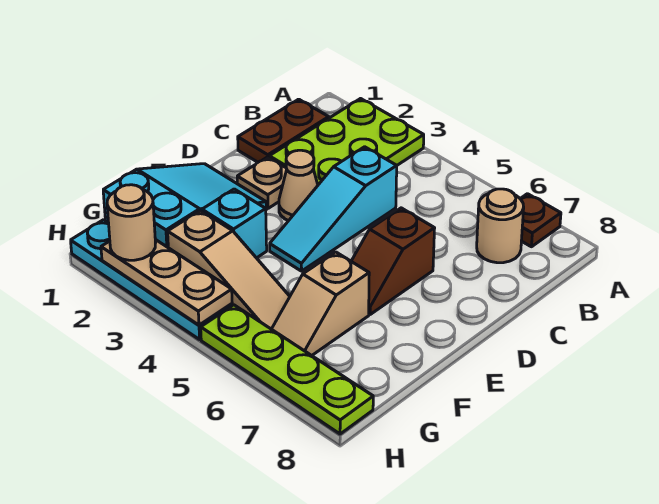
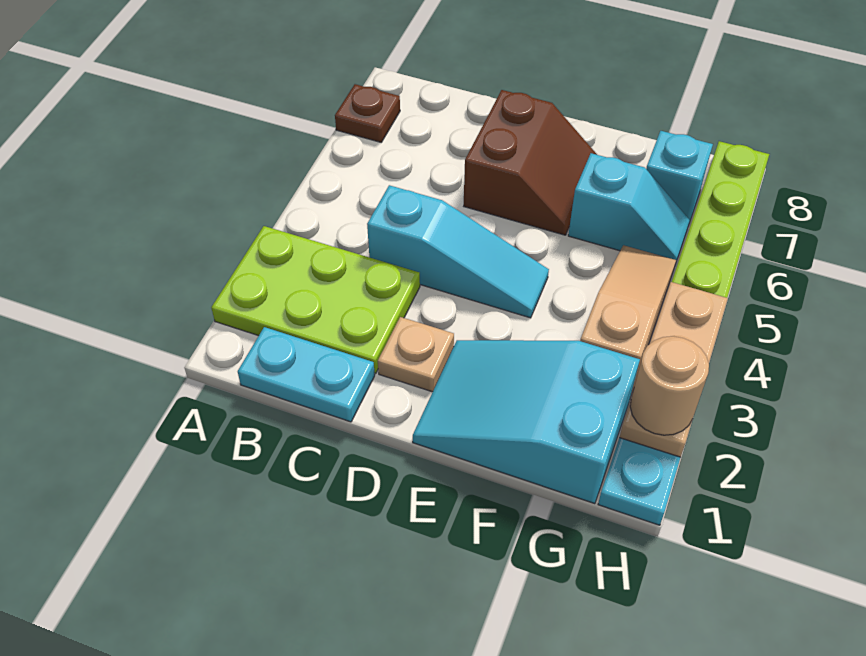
brown 1x2 plate [238,99,329,162] -> cyan 1x2 plate [238,327,375,422]
tan 1x1 round brick [477,189,524,263] -> none
tan 1x1 cone [279,150,318,221] -> none
brown 1x2 slope [351,208,435,314] -> brown 2x2 slope [464,90,597,235]
cyan 1x1 brick [202,189,267,258] -> cyan 1x1 brick moved to [646,131,713,223]
tan 1x2 slope [272,252,369,356] -> cyan 1x2 slope [568,153,690,261]

